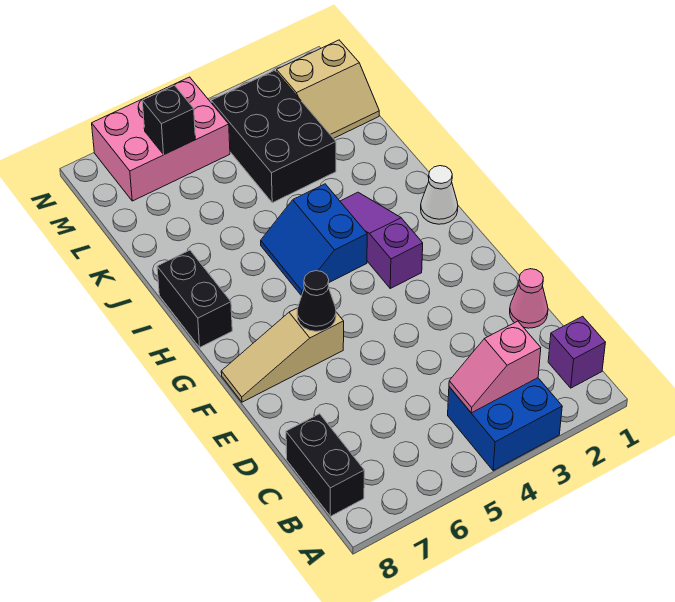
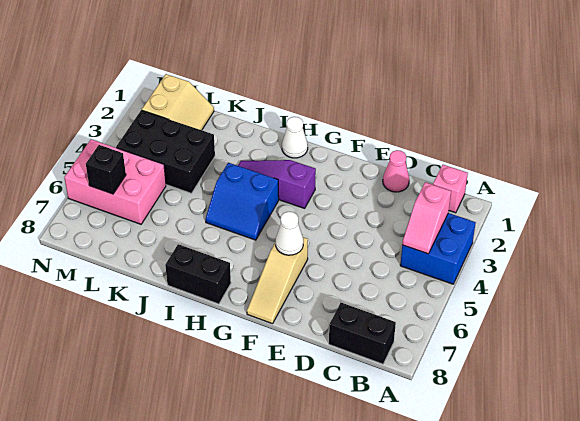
purple 1x1 brick [548,316,605,388] -> pink 1x1 brick [433,165,468,213]
black 1x1 cone [297,271,336,331] -> white 1x1 cone [276,212,303,255]
pink 2x3 brick [92,77,230,201] -> pink 2x3 brick turned to [64,139,166,224]

